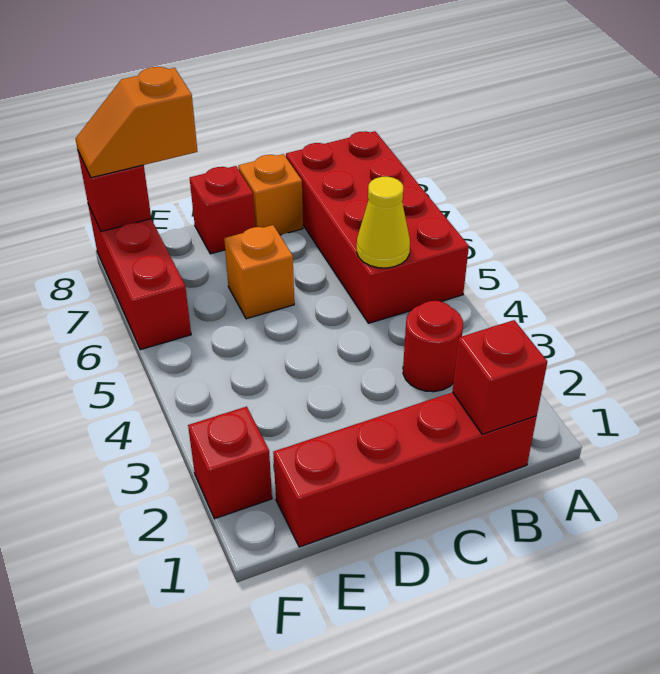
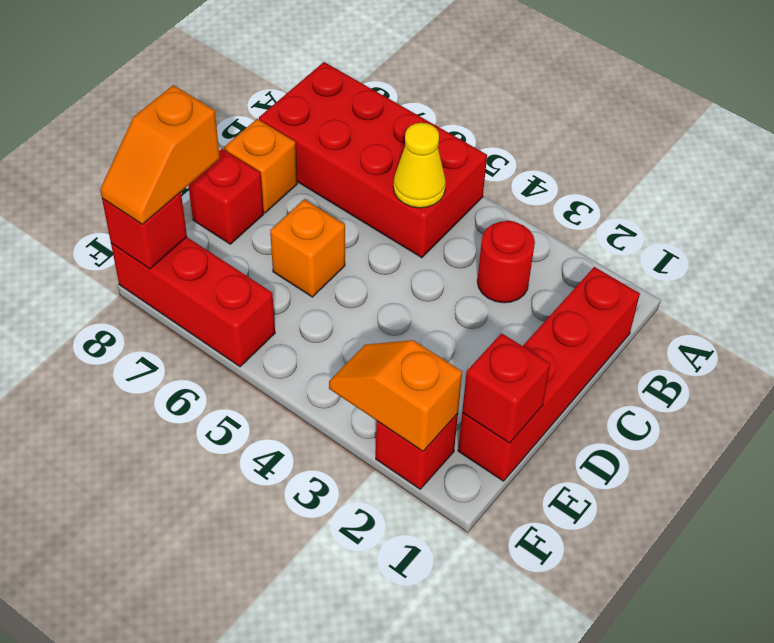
red 1x1 brick [452,320,547,434] -> red 1x1 brick moved to [462,333,550,443]
none -> orange 1x2 slope [329,340,462,451]

